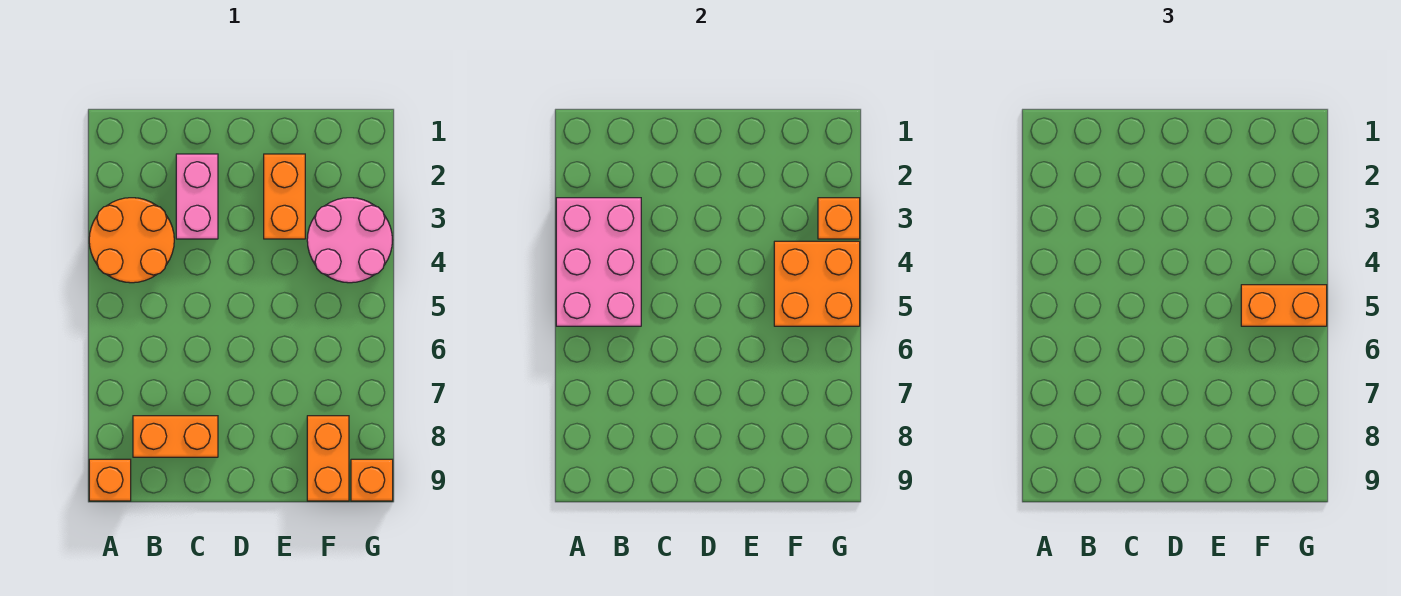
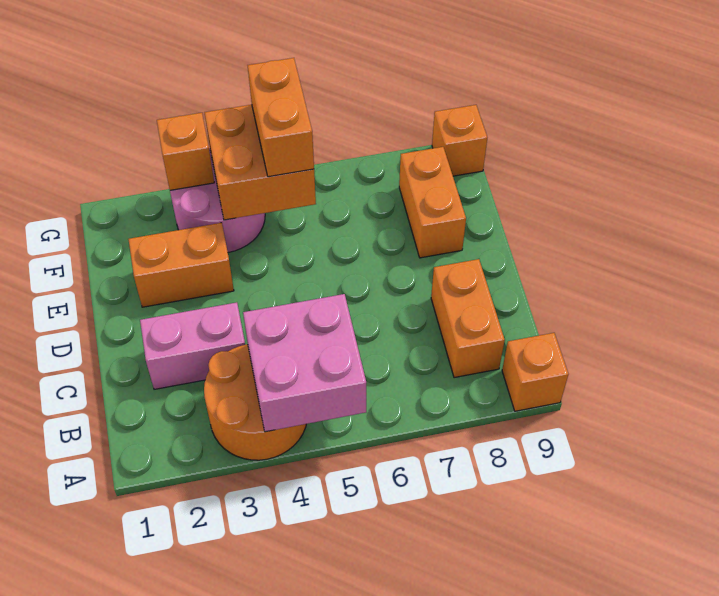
pink 2x3 brick [556,198,641,326] -> pink 2x2 brick [243,294,366,432]
orange 1x2 brick [307,416,349,501] -> orange 1x2 brick turned to [399,147,466,258]

